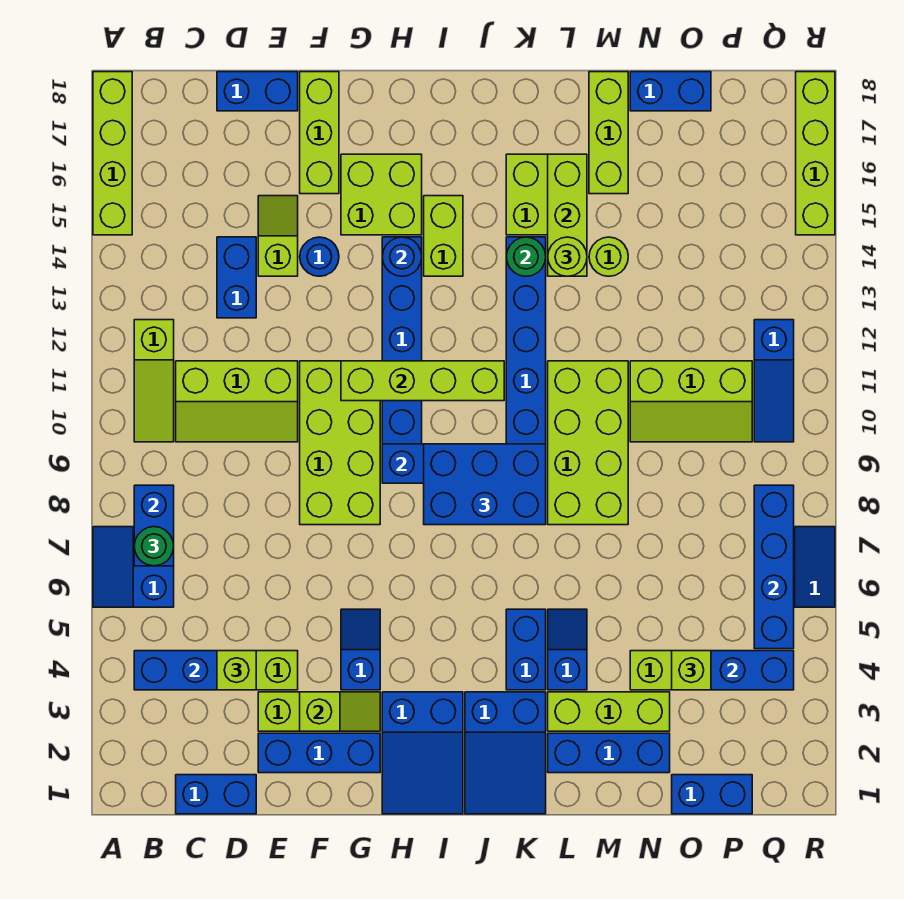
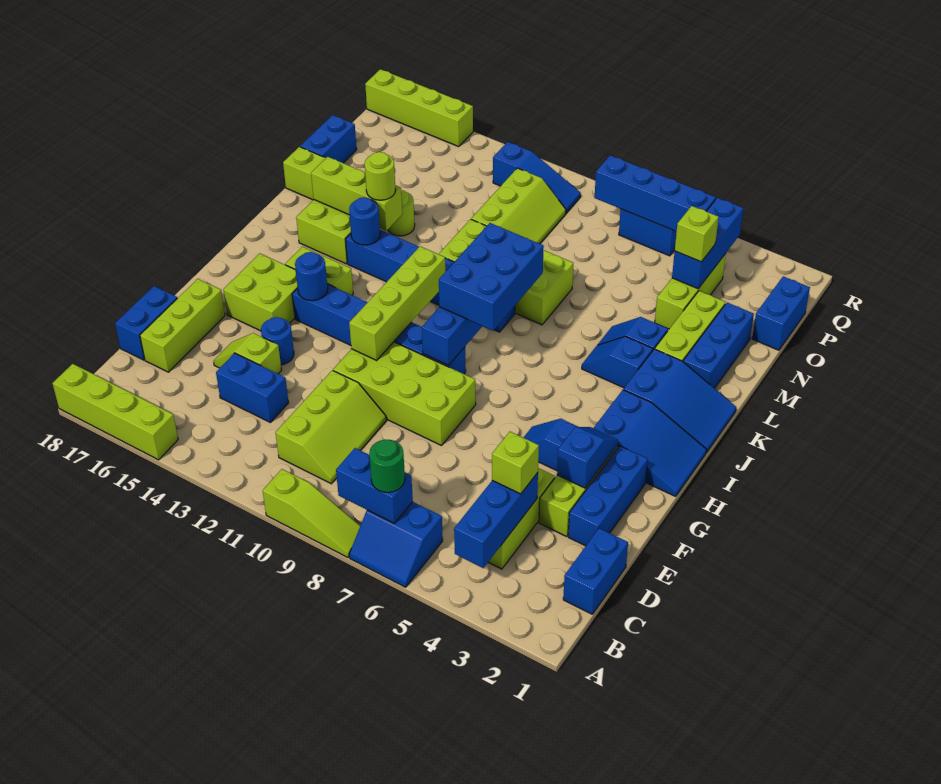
lime 1x3 slope [134,320,174,442] -> lime 1x3 slope moved to [263,469,360,557]
lime 1x2 slope [300,692,380,731] -> blue 1x2 slope [557,427,618,488]
lime 1x3 brick [300,72,339,194] -> lime 1x3 brick turned to [140,279,225,372]
blue 1x2 brick [506,609,546,690] -> blue 1x2 slope [582,336,653,388]
green 1x1 round brick [506,237,546,276] -> blue 1x1 round brick [349,197,380,245]

